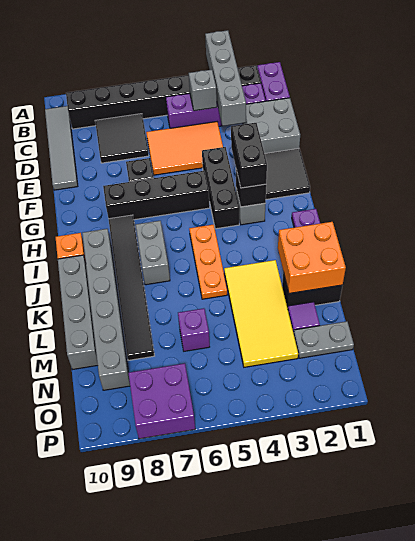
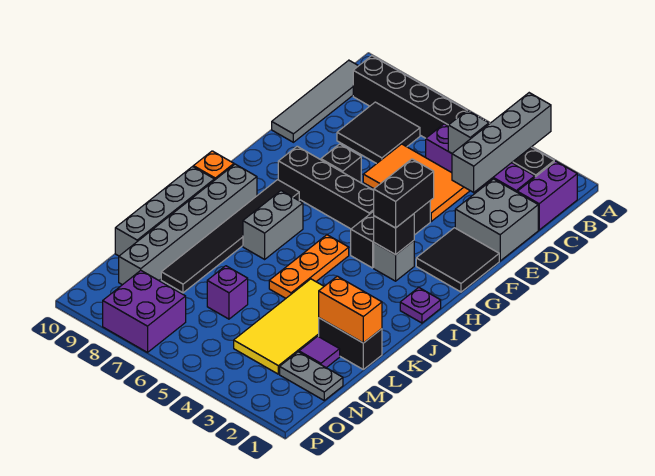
orange 2x2 brick [278,222,346,293] -> orange 1x2 brick [319,276,382,343]

